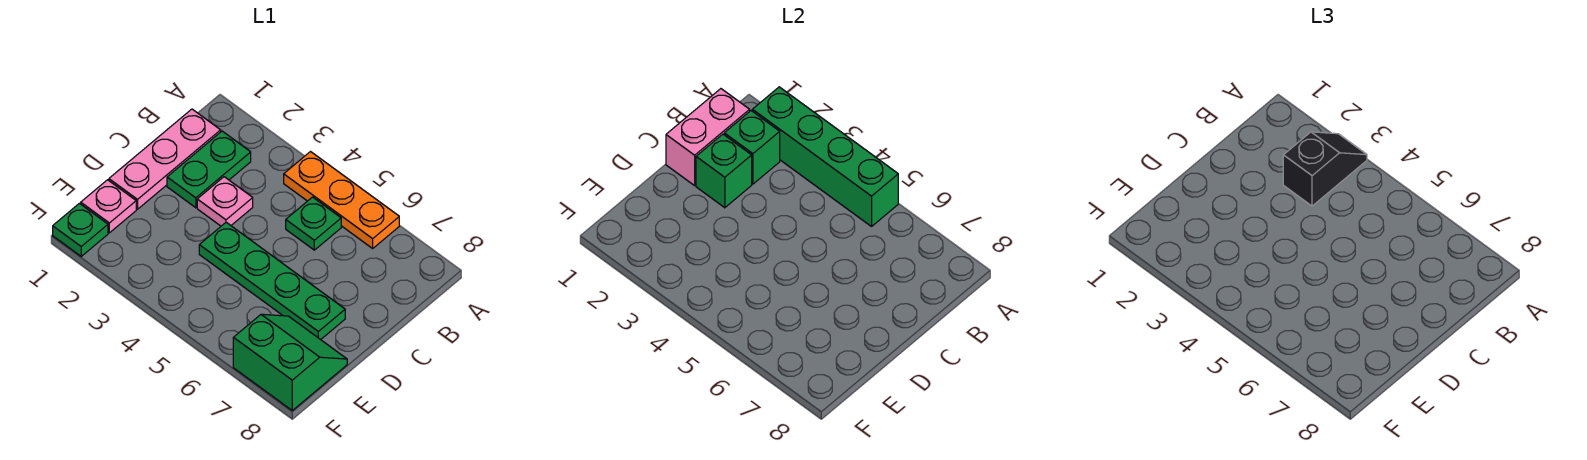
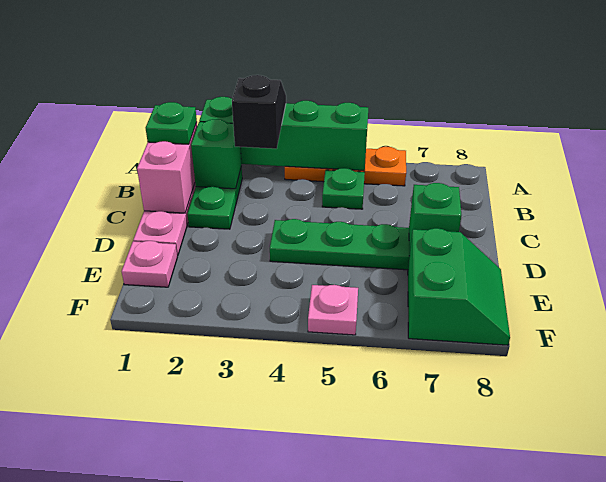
green 1x1 brick [696,134,752,208] -> green 1x1 brick moved to [409,183,461,256]
pink 1x1 plate [197,177,253,226] -> pink 1x1 plate moved to [308,285,358,335]
green 2x2 slope [233,314,347,410] -> green 2x2 slope turned to [408,228,510,345]
green 1x1 plate [53,203,108,256] -> green 1x1 plate moved to [146,102,197,144]

